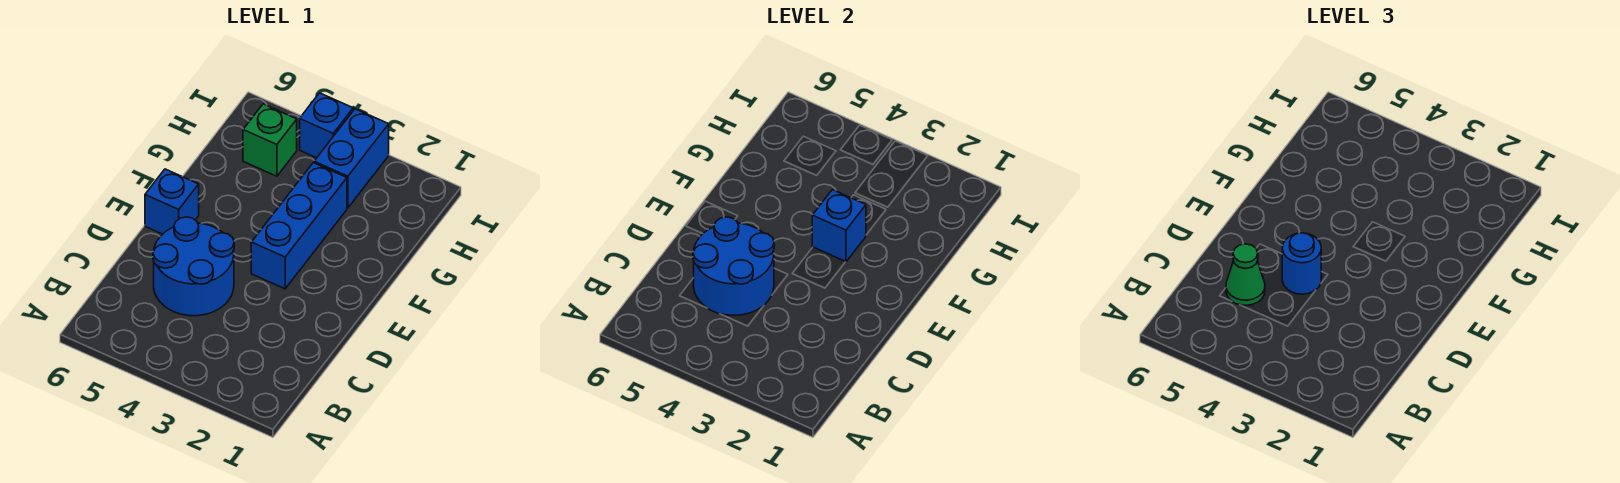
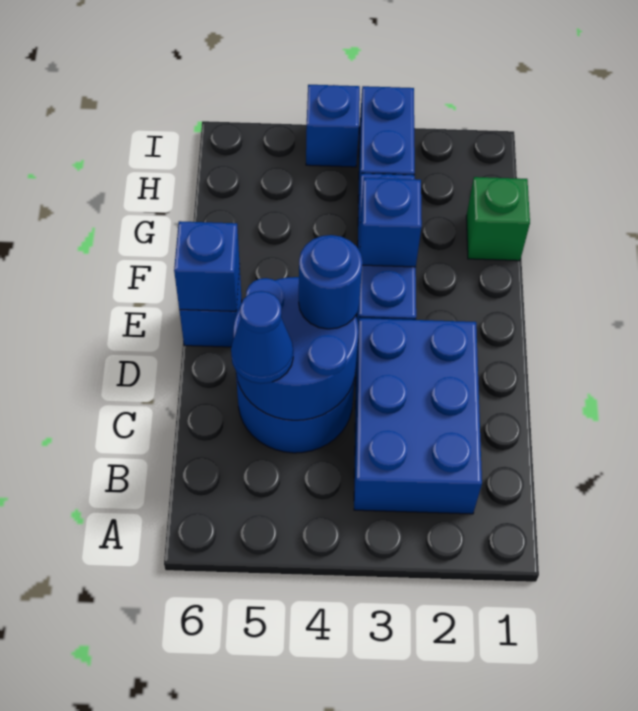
none -> blue 2x3 brick [354,318,482,514]
green 1x1 cone [1226,244,1265,305] -> blue 1x1 cone [231,291,293,383]
none -> blue 1x1 brick [174,221,240,311]
green 1x1 brick [243,104,297,176] -> green 1x1 brick moved to [466,177,530,261]

